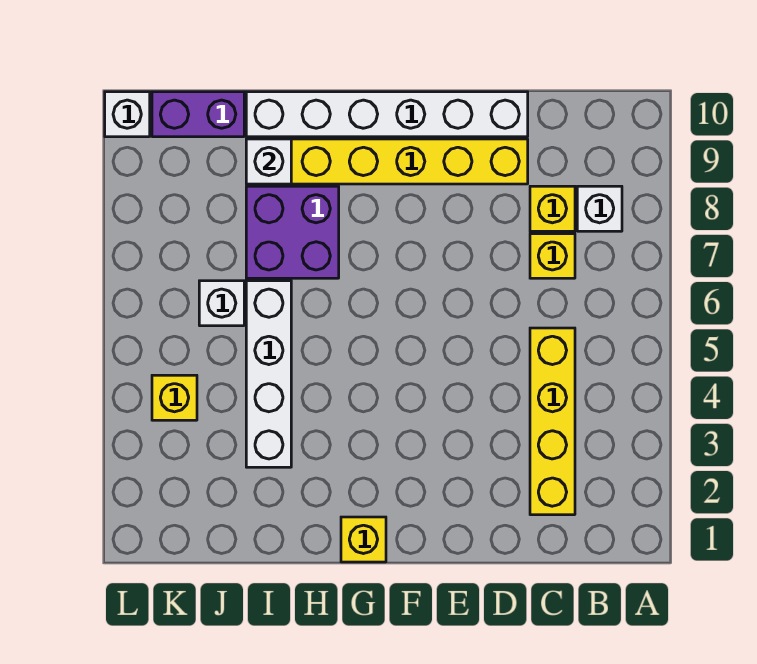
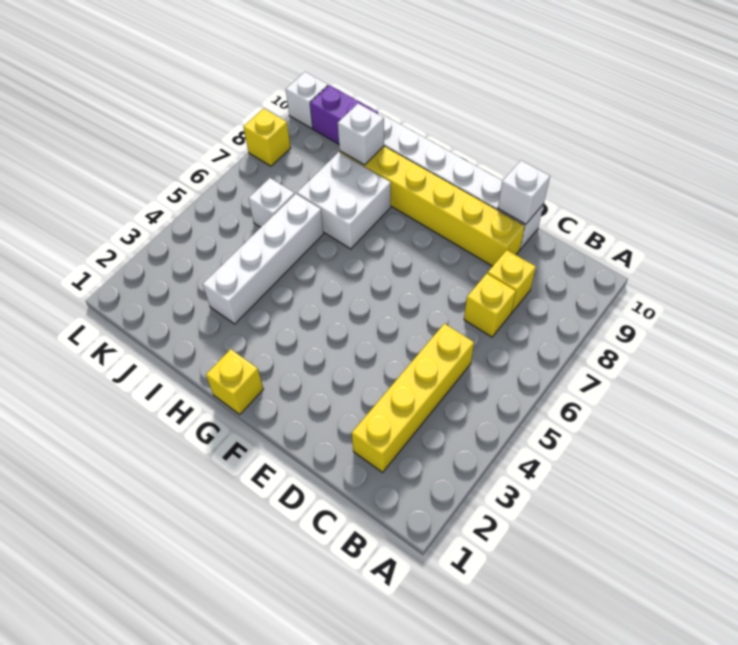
white 1x1 brick [577,186,622,231] -> white 1x1 brick moved to [498,160,550,224]
purple 2x2 brick [246,186,339,278] -> white 2x2 brick [297,152,391,249]
yellow 1x1 brick [152,375,197,420] -> yellow 1x1 brick moved to [243,109,291,166]

